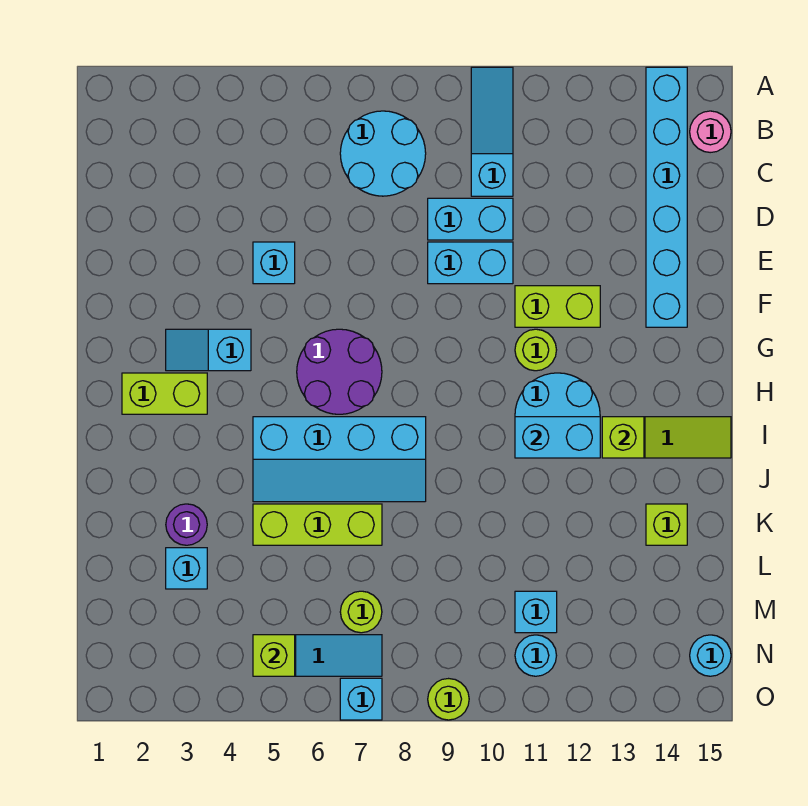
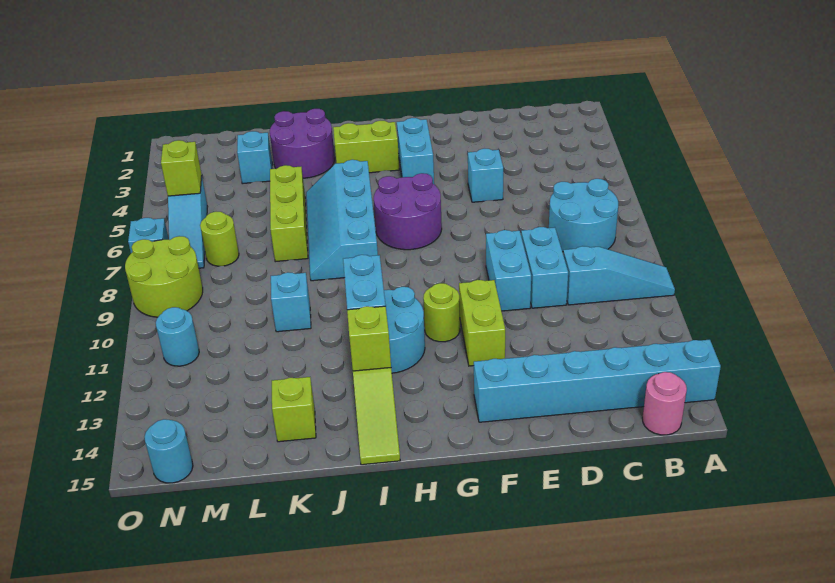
cyan 1x2 slope [166,329,251,371] -> cyan 1x2 brick [397,118,434,184]
lime 1x2 brick [122,373,207,414] -> lime 1x2 brick turned to [333,121,399,173]
purple 1x1 round brick [166,504,207,545] -> purple 2x2 round brick [270,109,335,178]
cyan 1x1 brick [515,591,557,633] -> cyan 1x1 brick moved to [271,272,311,332]
lime 1x1 round brick [428,679,469,720] -> lime 2x2 round brick [125,236,203,317]

